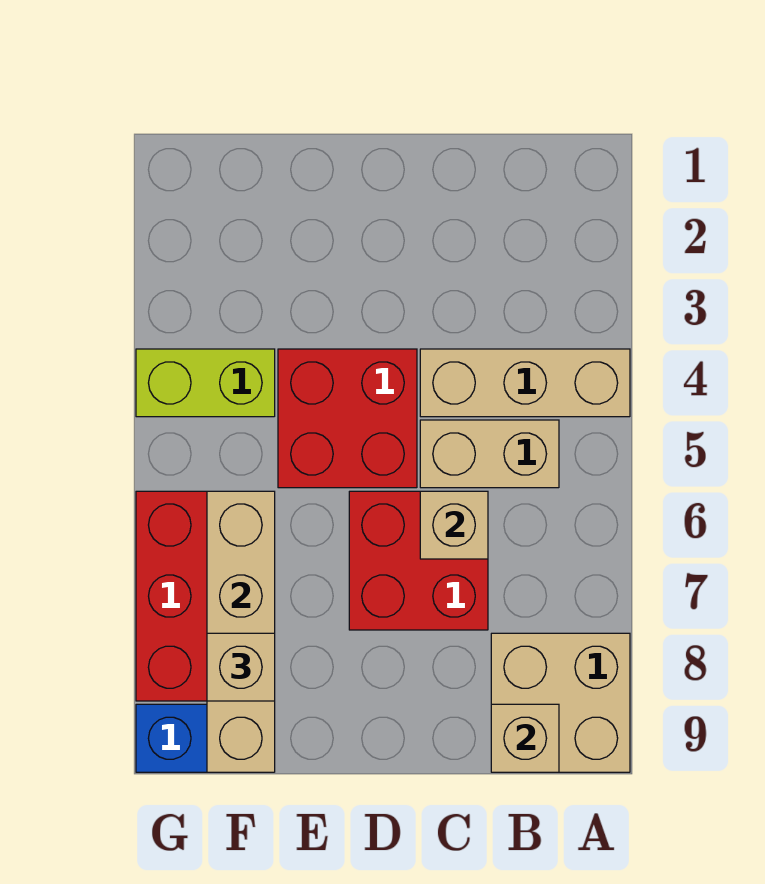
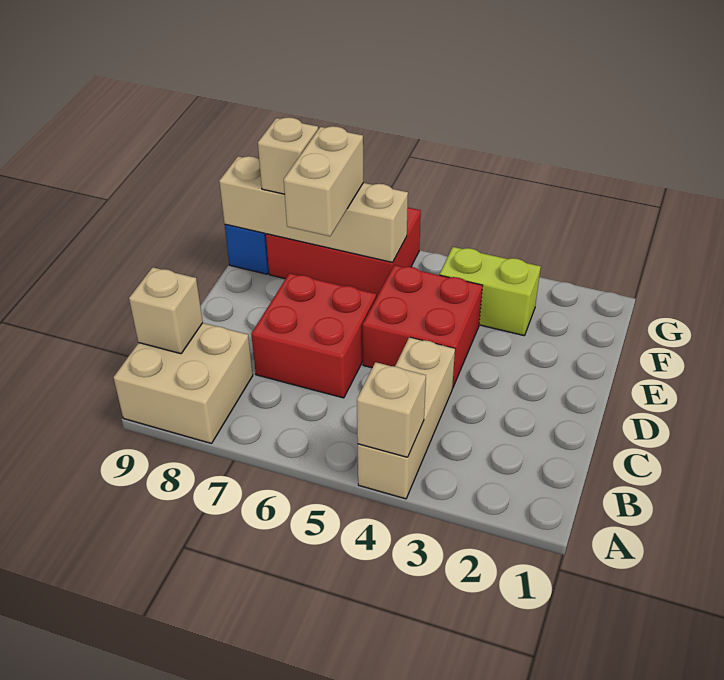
tan 1x2 brick [420,420,559,488] -> tan 1x2 brick moved to [284,126,363,236]
tan 1x1 brick [420,491,488,559] -> tan 1x1 brick moved to [357,362,426,457]
lime 1x2 brick [136,349,275,417] -> lime 1x2 brick turned to [440,247,541,336]

